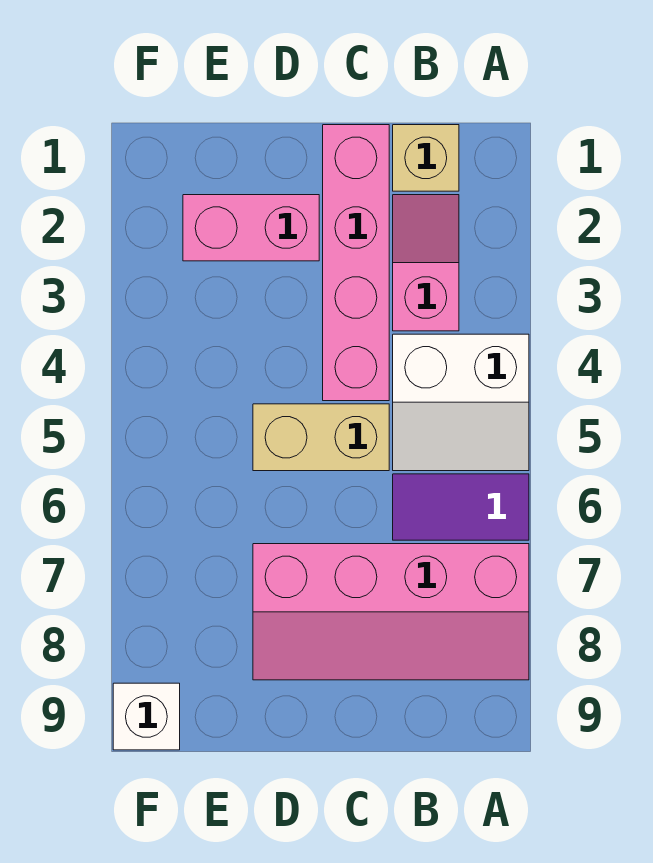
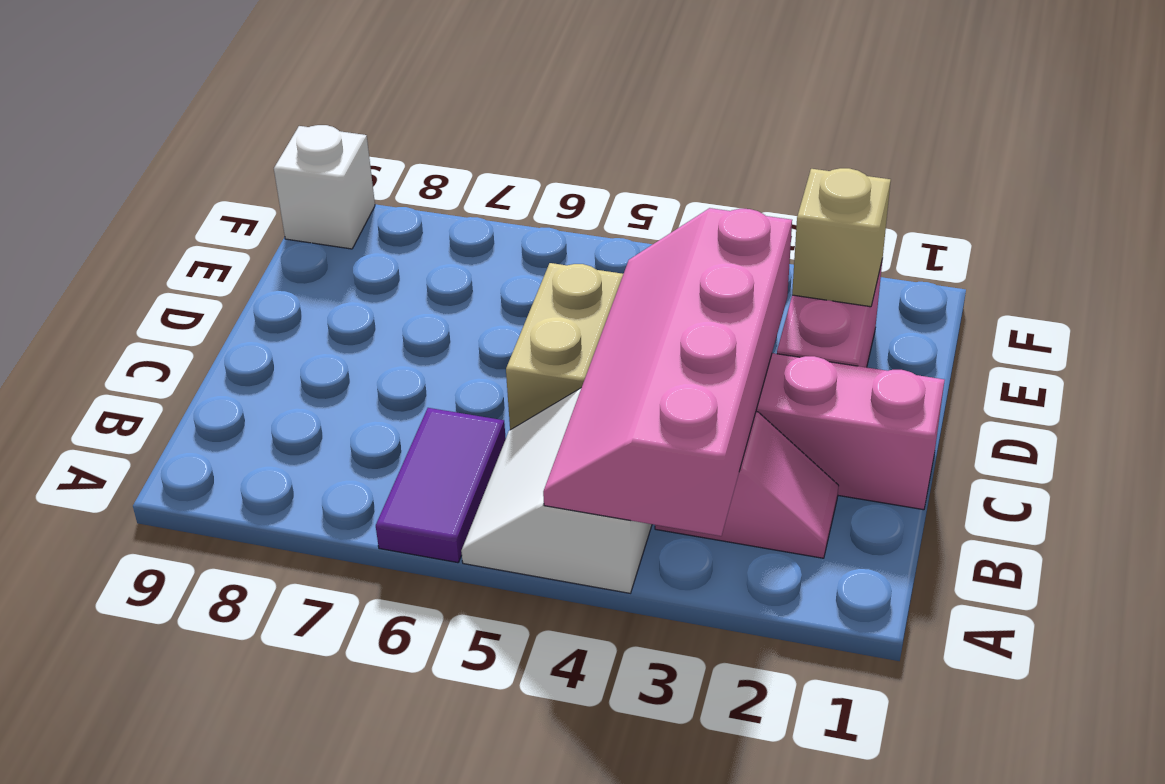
pink 2x4 slope [253,544,529,680] -> pink 2x4 slope moved to [543,208,792,536]
tan 1x1 brick [393,125,459,191] -> tan 1x1 brick moved to [792,168,891,307]

